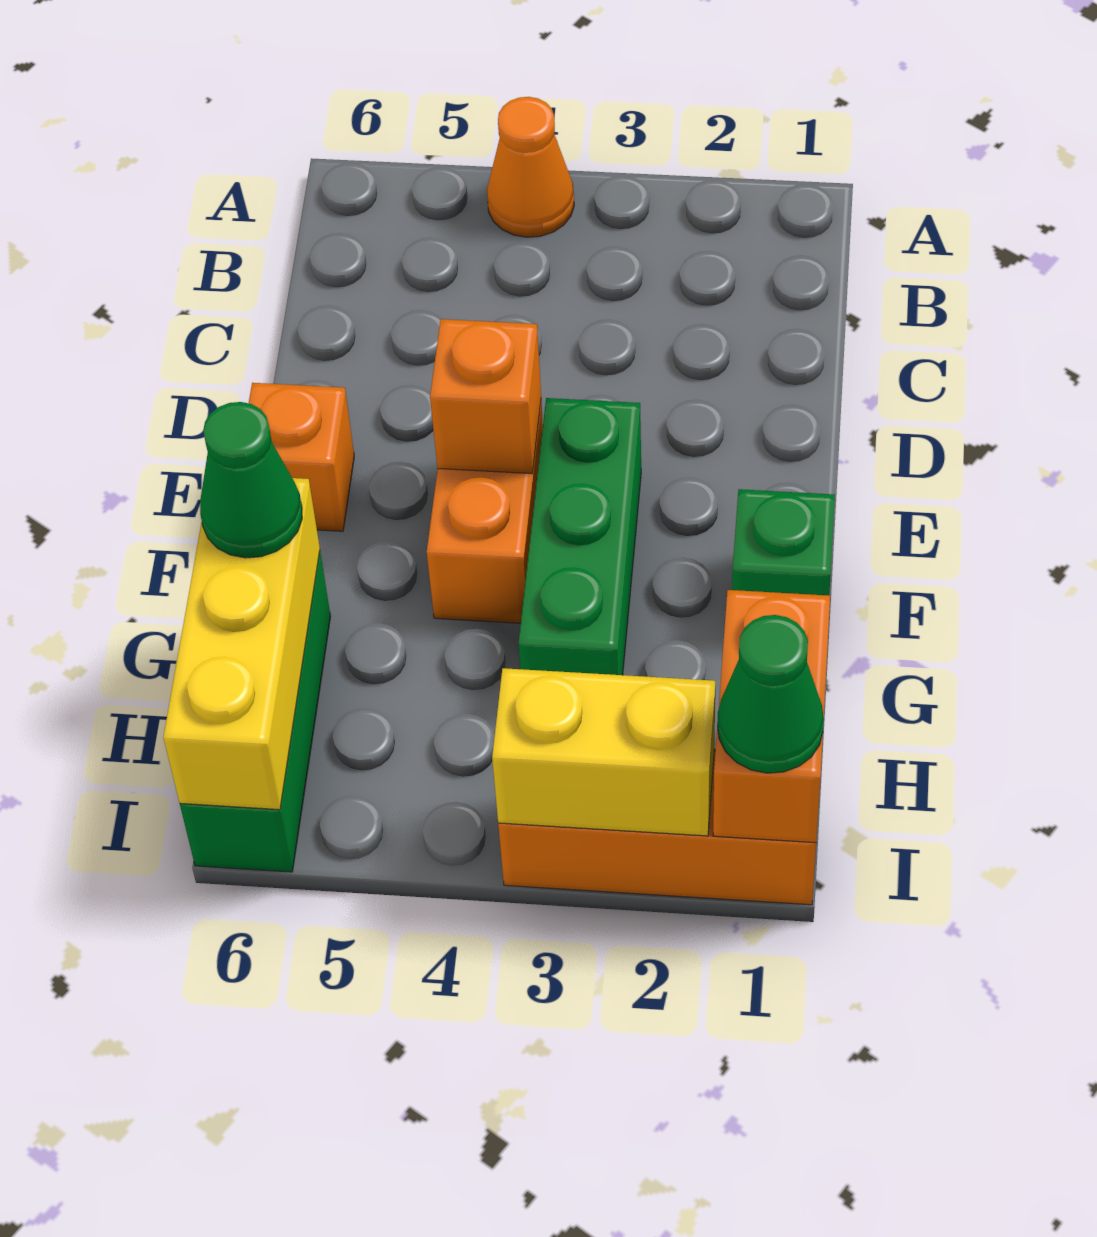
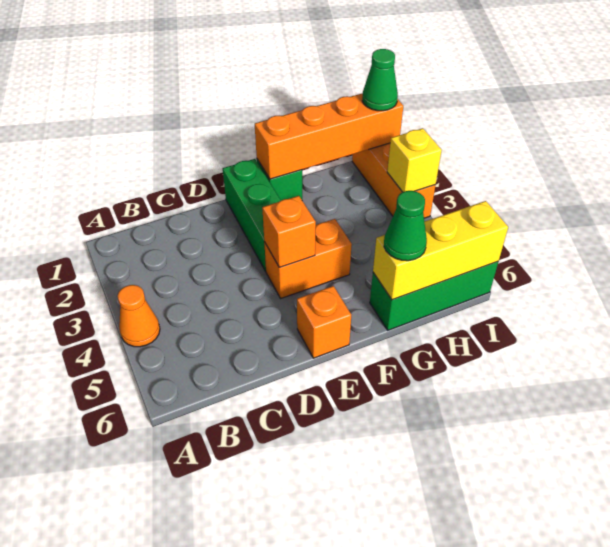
green 1x3 brick [519,398,641,675] -> green 1x3 brick turned to [223,159,281,271]
orange 1x2 brick [713,590,830,843] -> orange 1x4 brick [255,93,403,179]
yellow 1x2 brick [492,668,715,836] -> yellow 1x1 brick [387,128,442,192]

